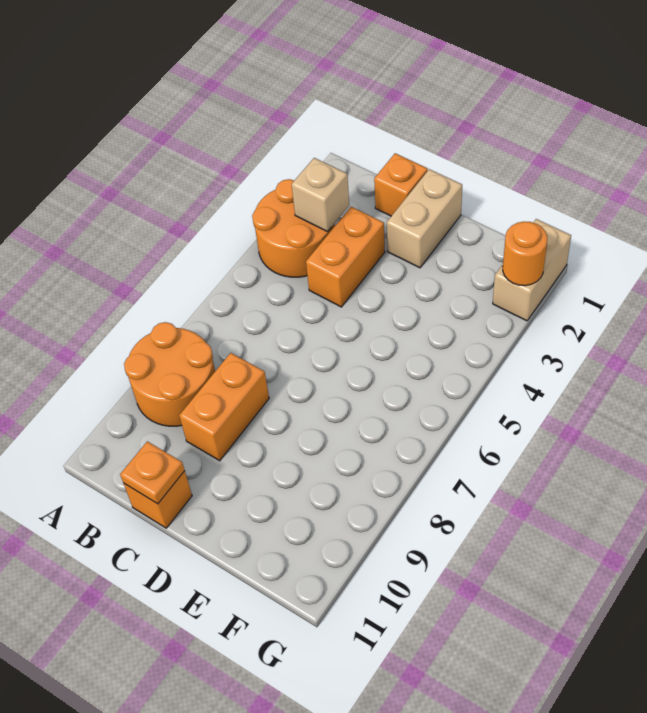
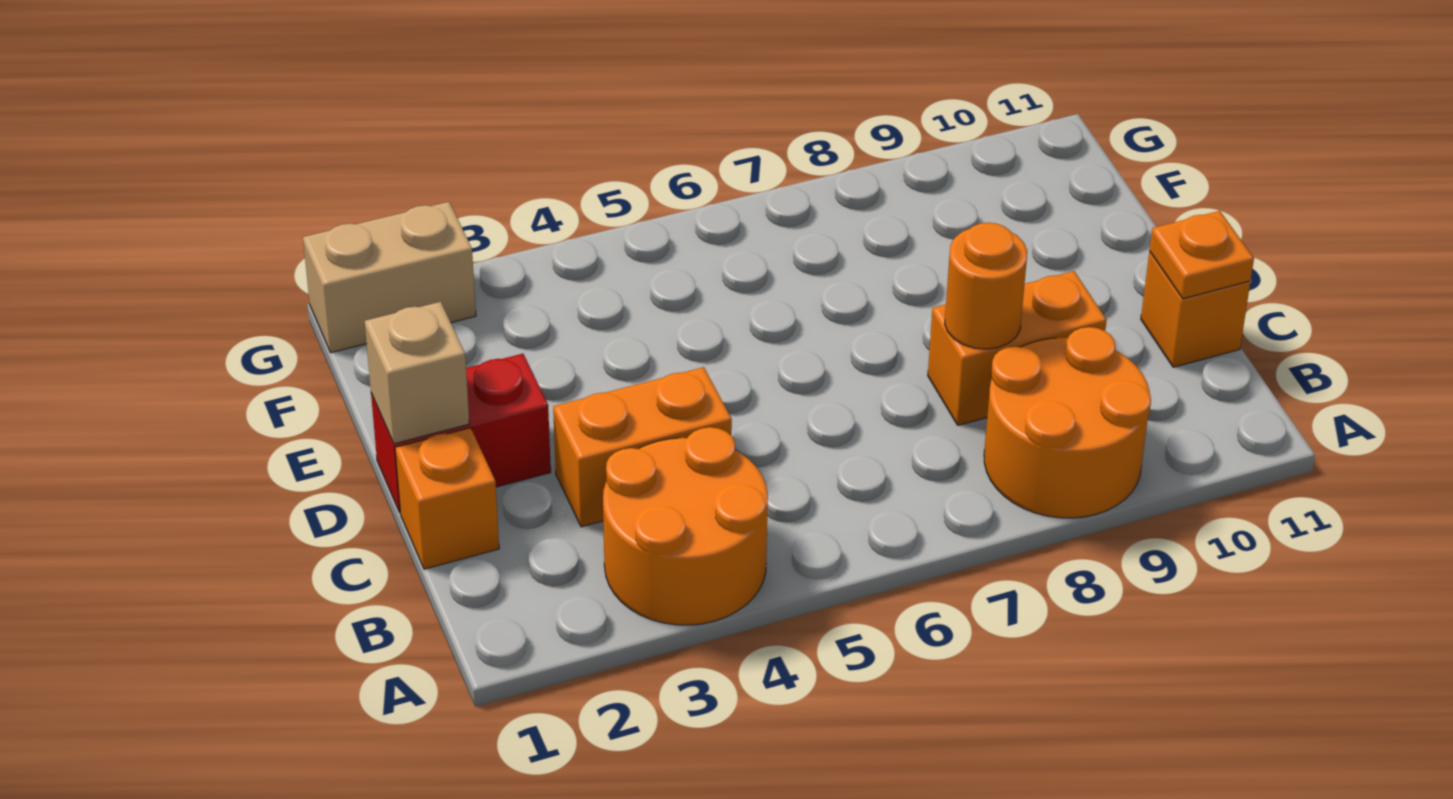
tan 1x1 brick [292,158,349,232] -> tan 1x1 brick moved to [365,302,469,444]
tan 1x2 brick [387,169,462,268] -> red 1x2 brick [371,354,551,512]
orange 1x1 round brick [503,222,547,286] -> orange 1x1 round brick moved to [945,223,1027,349]

